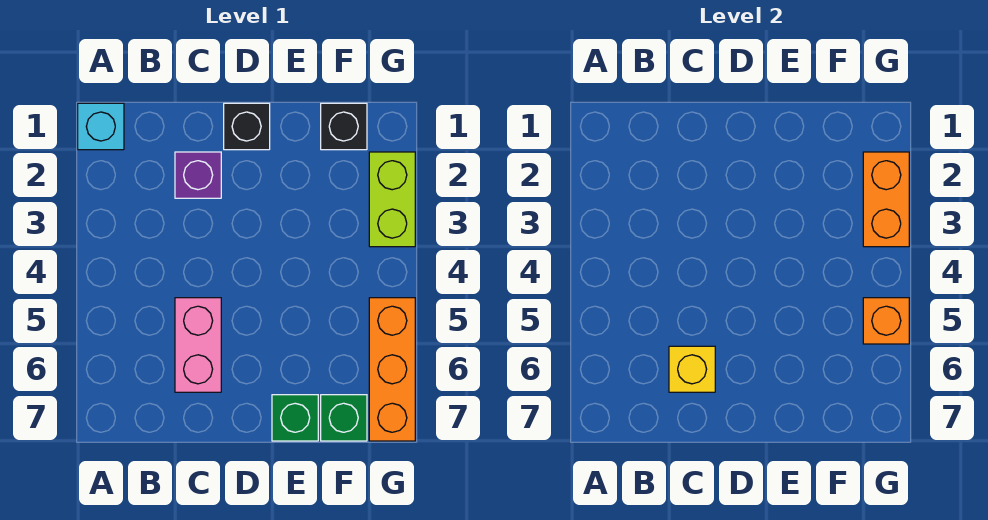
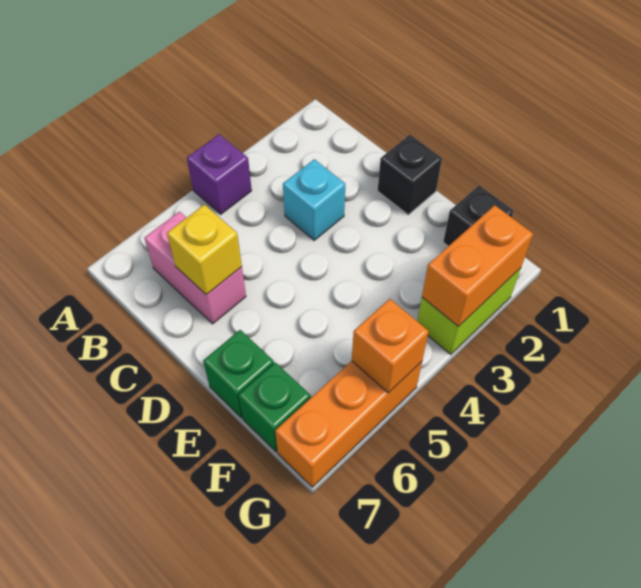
cyan 1x1 brick [78,103,124,150] -> cyan 1x1 brick moved to [283,159,345,240]
purple 1x1 brick [175,152,221,198] -> purple 1x1 brick moved to [187,134,252,214]
pink 1x2 brick [175,298,221,392] -> pink 1x2 brick turned to [144,212,246,324]

